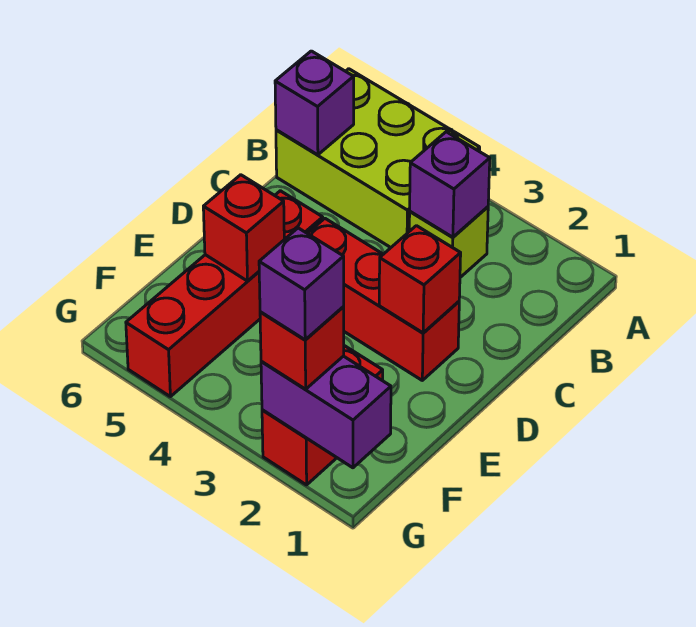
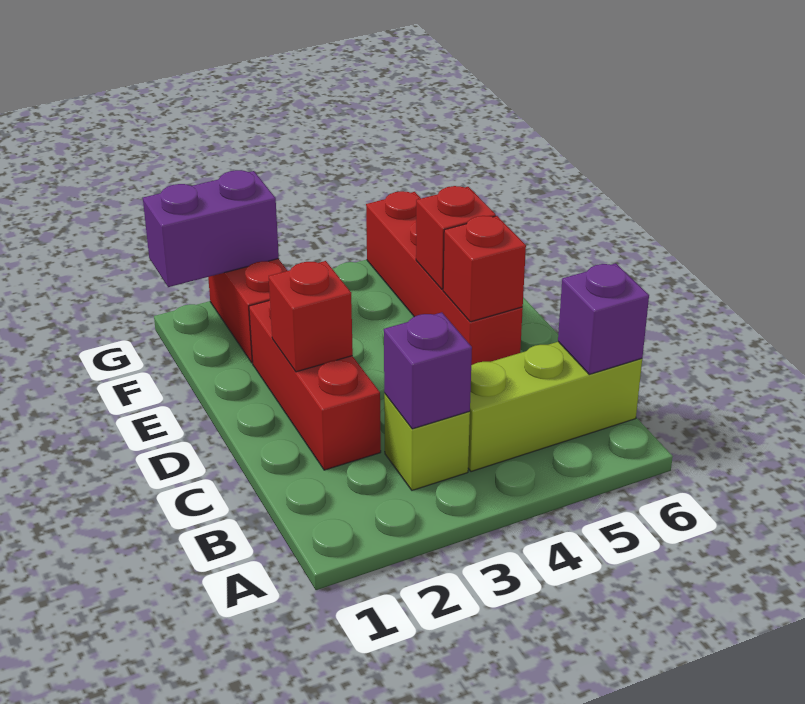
lime 2x3 brick [276,69,480,247] -> lime 1x3 brick [468,342,642,472]
red 1x3 brick [307,219,459,380] -> red 1x3 brick turned to [249,300,381,470]
red 1x1 brick [260,307,344,389] -> red 1x1 brick moved to [443,216,526,322]
purple 1x1 brick [259,228,344,340] -> none

